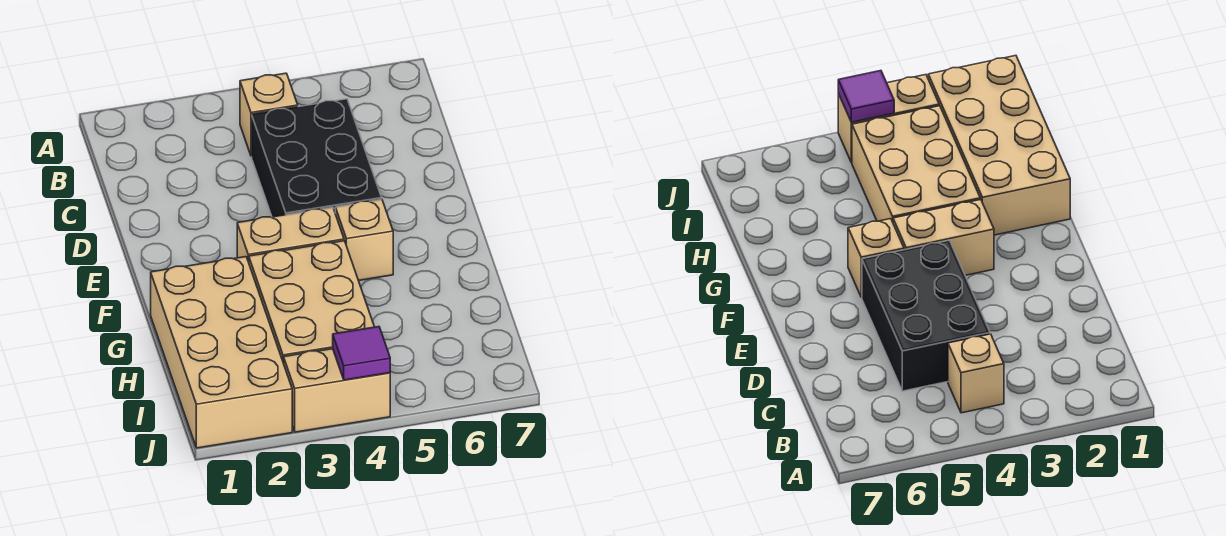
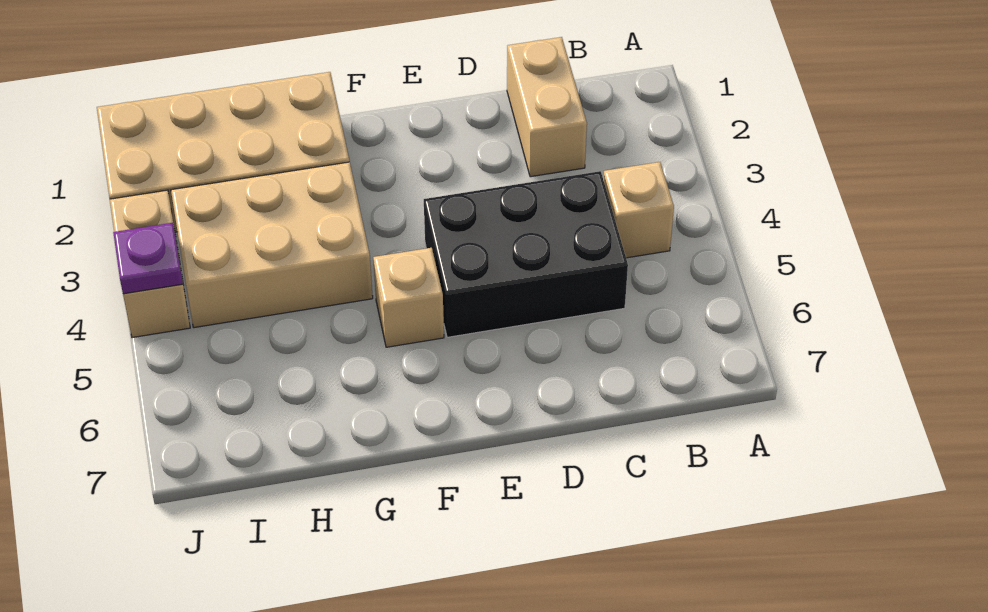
tan 1x2 brick [237,207,344,262] -> tan 1x2 brick moved to [507,37,587,177]
purple 1x1 tile [333,327,390,380] -> purple 1x1 plate [113,223,183,294]

